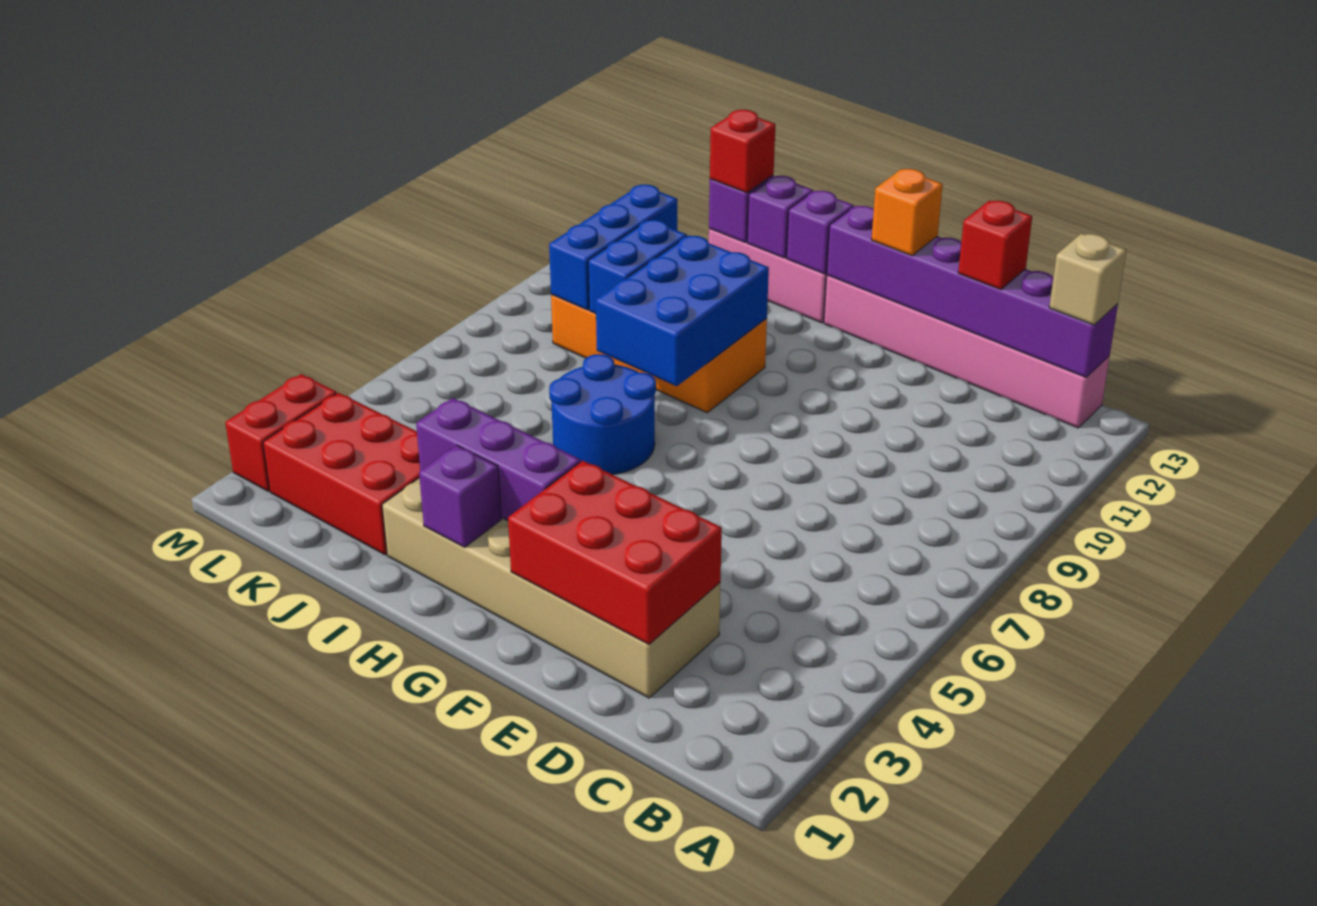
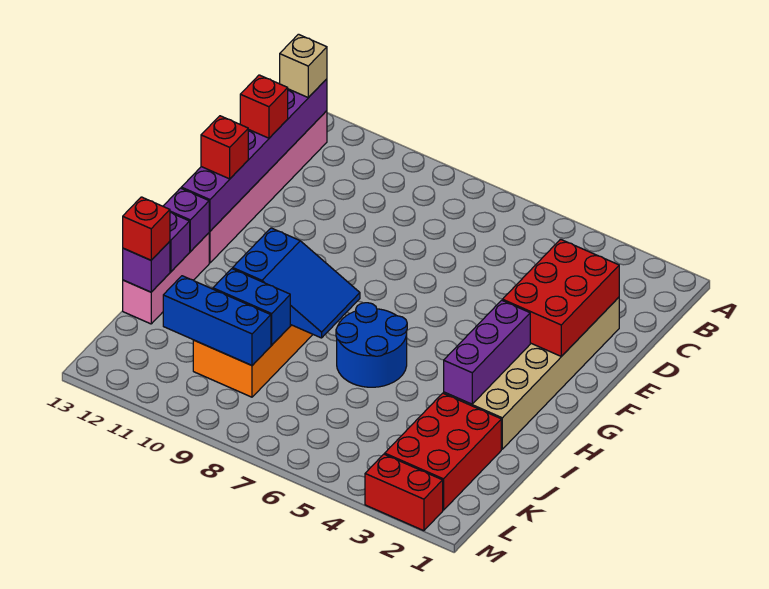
orange 1x1 brick [872,169,943,256] -> red 1x1 brick [201,116,248,179]
purple 1x1 brick [419,445,501,547] -> none
blue 2x3 brick [596,235,769,386] -> blue 2x3 slope [233,228,360,338]

